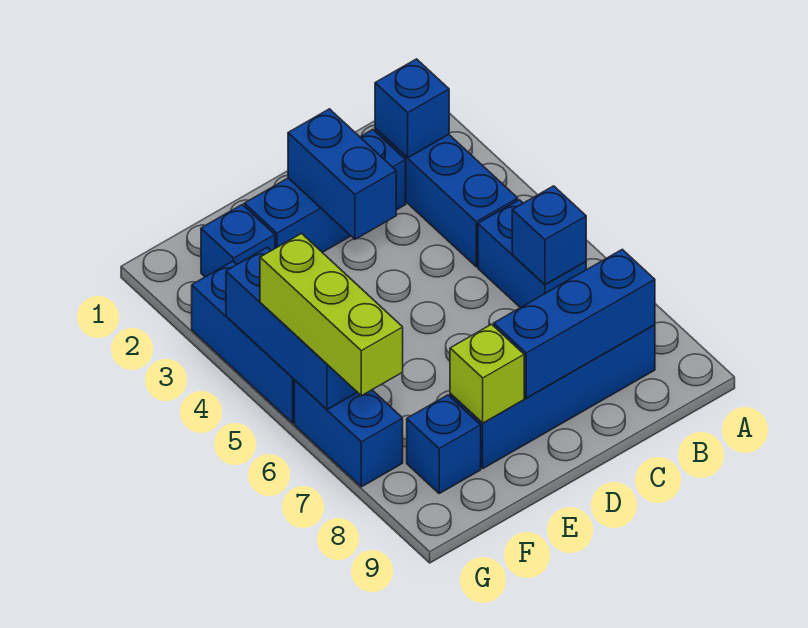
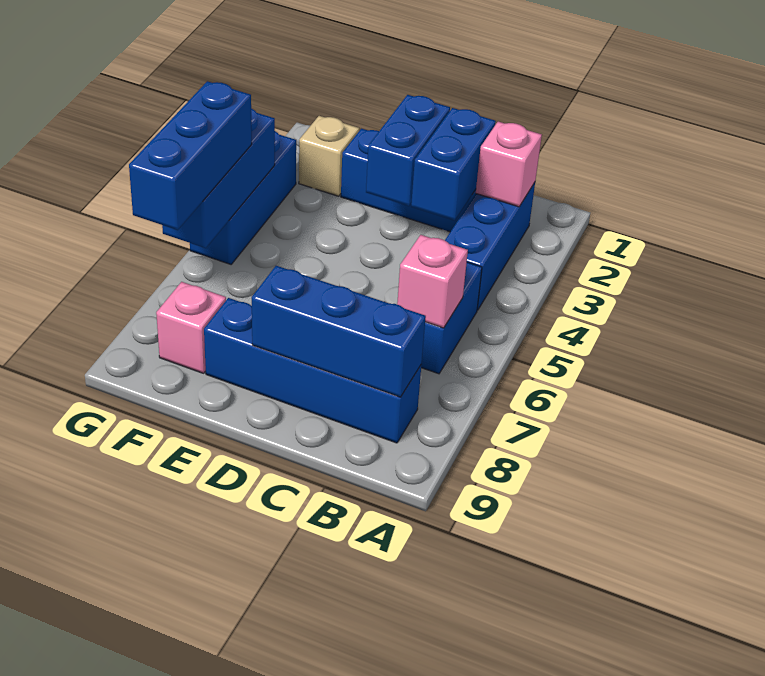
blue 1x1 brick [375,59,449,158] -> pink 1x1 brick [476,121,542,207]
blue 1x1 brick [512,186,586,285] -> pink 1x1 brick [397,235,468,328]
lime 1x1 brick [450,324,524,423] -> none
blue 1x1 brick [201,204,275,277] -> tan 1x1 brick [299,116,359,196]
blue 1x1 brick [407,395,481,493] -> pink 1x1 brick [156,282,226,373]
lime 1x3 brick [260,234,403,396] -> blue 1x3 brick [129,81,252,230]
blue 1x2 brick [294,380,403,487] -> blue 1x2 brick moved to [411,108,496,220]

